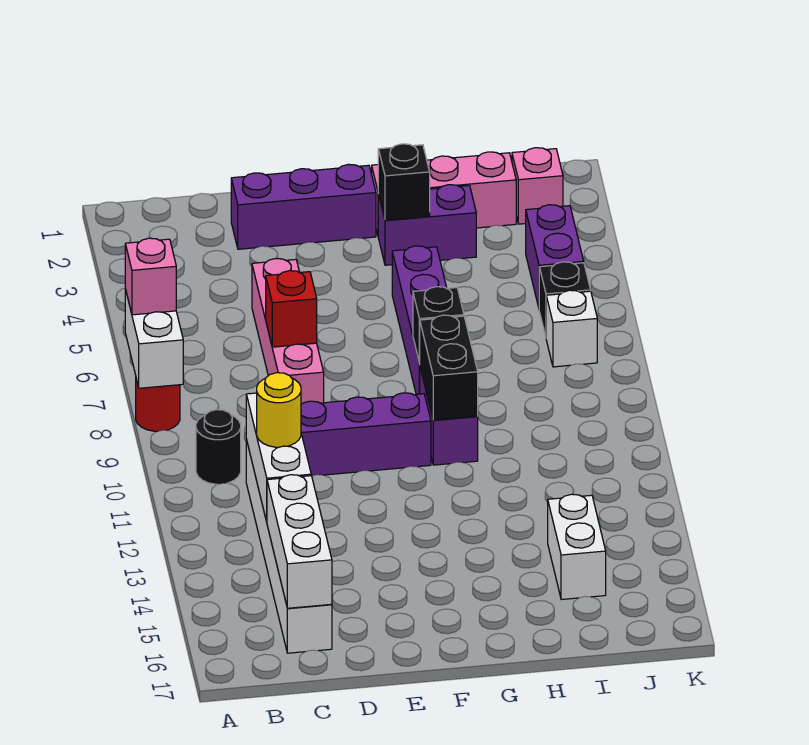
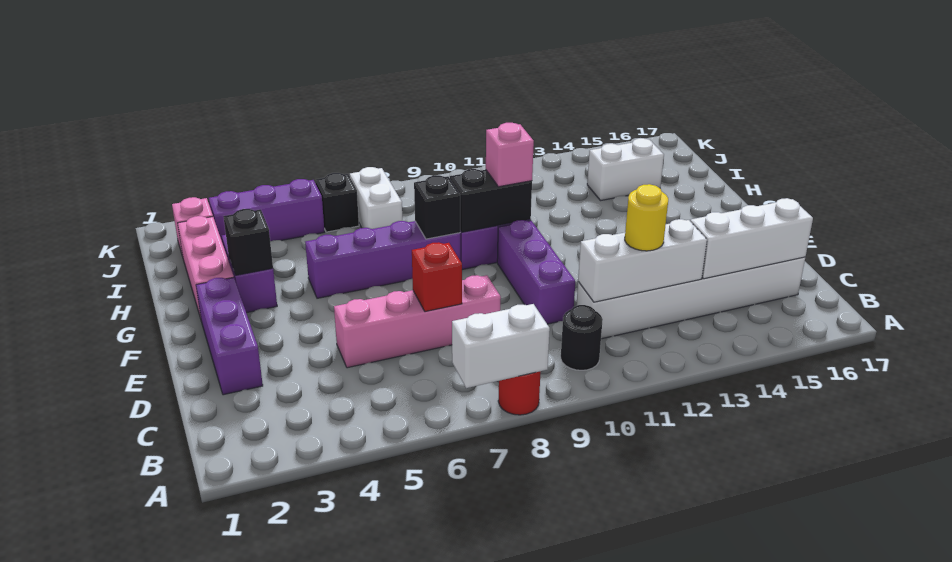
pink 1x1 brick [125,238,176,315] -> pink 1x1 brick moved to [486,123,534,187]
purple 1x2 brick [526,205,584,307] -> purple 1x3 brick [209,179,325,243]
white 1x1 brick [546,290,597,367] -> white 1x2 brick [350,167,402,229]

